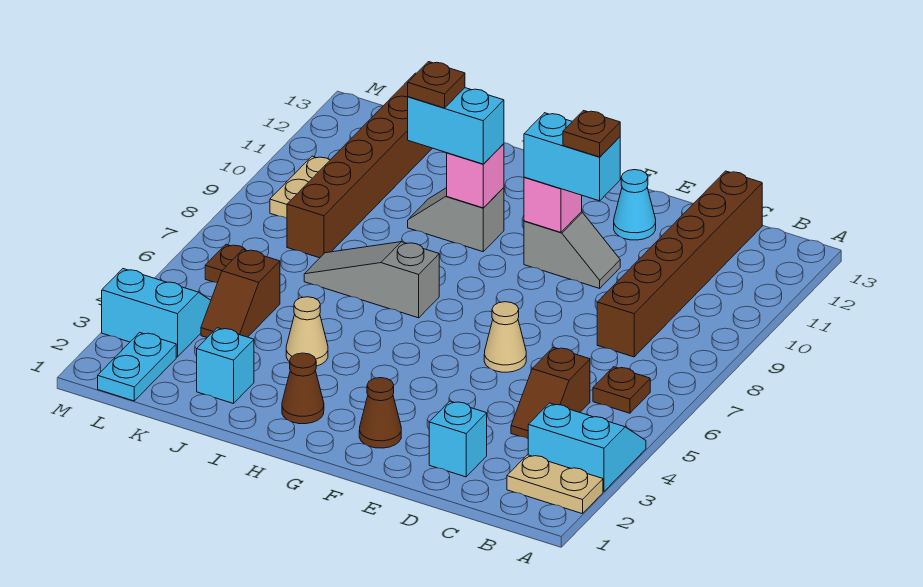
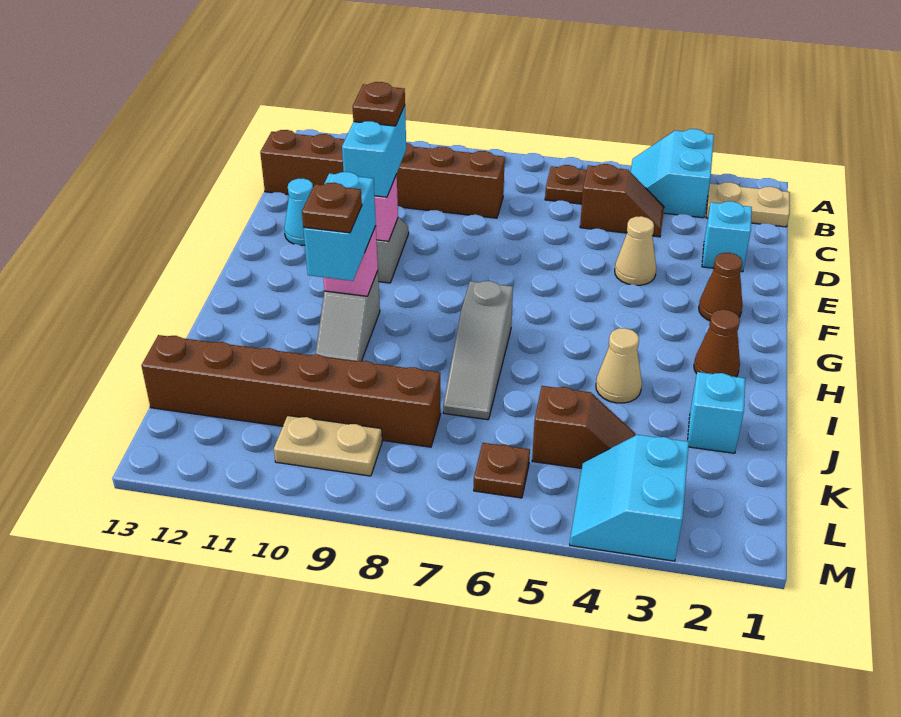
tan 1x2 plate [507,455,603,514] -> tan 1x2 plate turned to [706,182,790,227]
tan 1x1 cone [484,302,526,372] -> tan 1x1 cone moved to [615,216,656,285]
cyan 1x2 plate [98,332,176,401] -> none

